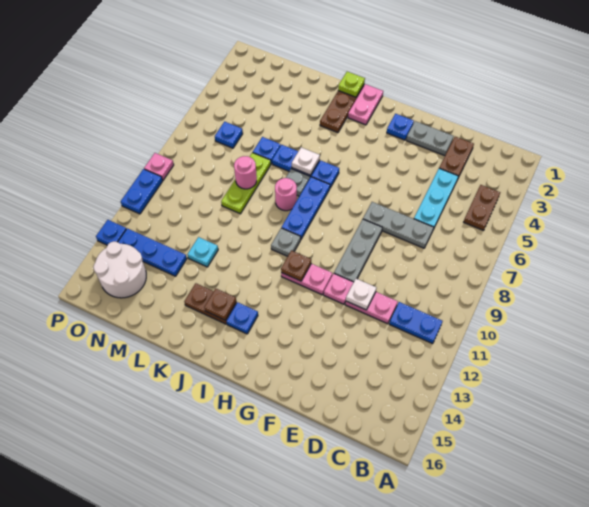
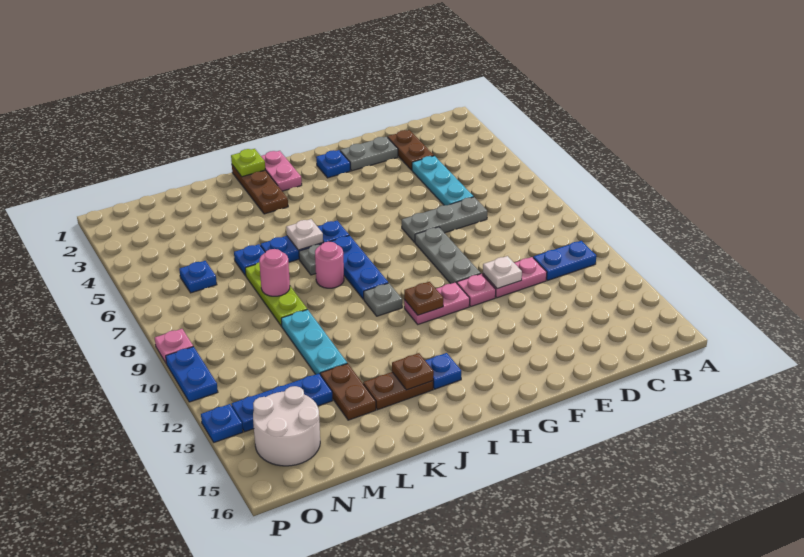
brown 1x2 plate [464,185,500,230] -> brown 1x2 plate moved to [320,363,376,420]
cyan 1x1 plate [188,237,218,267] -> cyan 1x3 plate [281,309,347,375]

